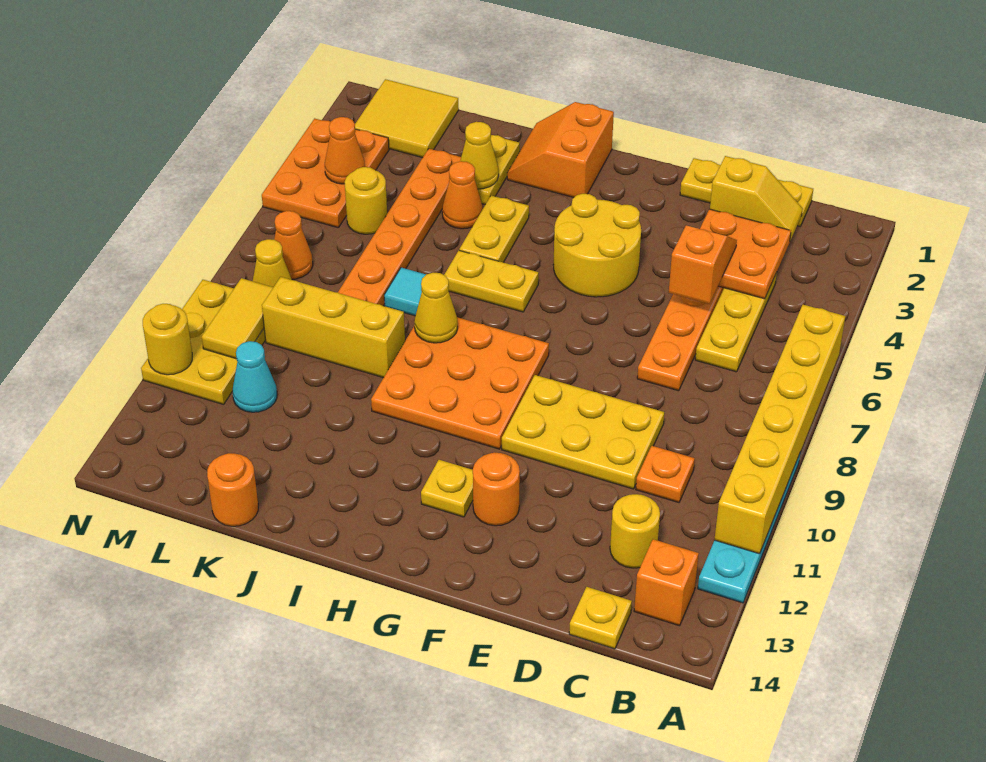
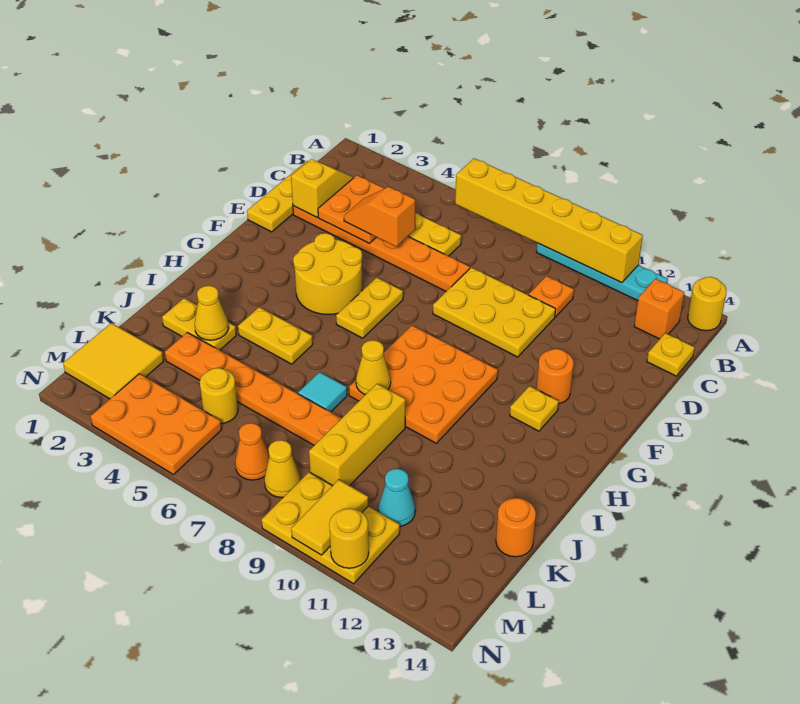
yellow 1x1 round brick [610,494,660,568] -> yellow 1x1 round brick moved to [688,277,726,331]
yellow 2x3 plate [502,375,664,489] -> yellow 2x3 plate turned to [433,267,556,357]
orange 2x2 slope [507,102,614,197] -> none
yellow 1x2 plate [444,250,539,312] -> yellow 1x2 plate moved to [336,278,403,338]
orange 1x1 cone [442,161,483,229] -> none
orange 1x1 cone [325,117,365,184] -> none
yellow 1x2 tile [202,278,273,359] -> yellow 1x2 tile turned to [291,480,368,555]

